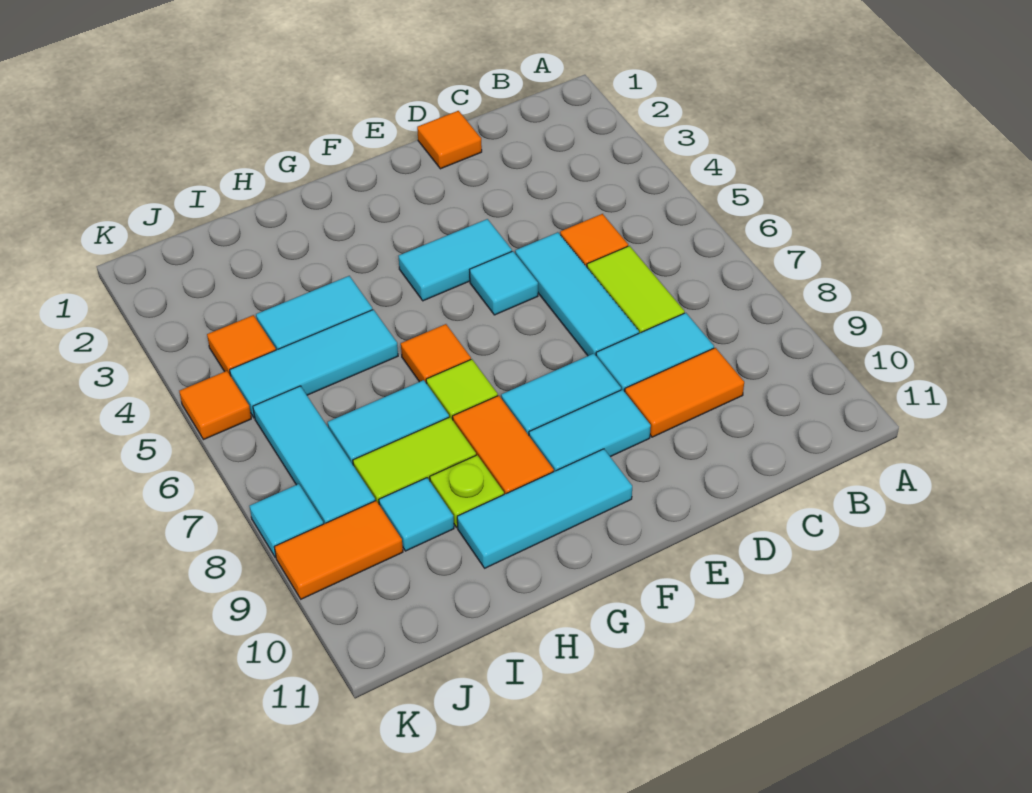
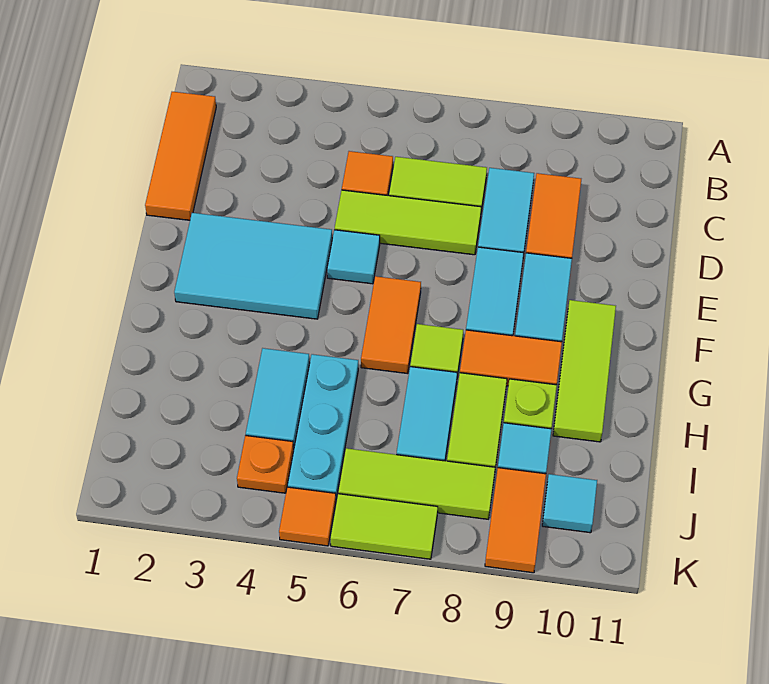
orange 1x1 tile [417,111,482,169] -> orange 1x3 tile [145,92,216,220]
cyan 1x3 tile [515,232,639,356] -> lime 1x3 tile [335,190,481,255]
cyan 1x2 tile [398,219,512,301] -> cyan 2x3 tile [174,213,332,319]
cyan 1x3 tile [457,449,632,568] -> lime 1x3 tile [553,300,616,442]
orange 1x1 tile [401,324,471,384] -> orange 1x2 tile [361,276,421,374]
cyan 1x3 tile [230,310,398,418] -> cyan 1x3 plate [287,354,358,498]
orange 1x1 tile [207,315,276,374] -> orange 1x1 plate [237,435,294,493]
cyan 1x3 tile [253,386,375,524] -> lime 1x3 tile [338,448,495,519]
none -> lime 1x2 tile [330,494,438,559]
cyan 1x1 tile [250,484,323,557] -> cyan 1x1 tile moved to [542,474,597,533]

